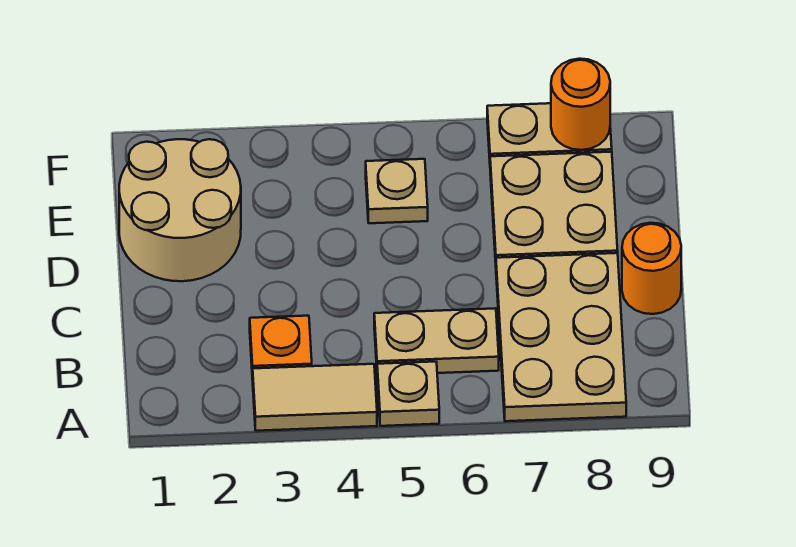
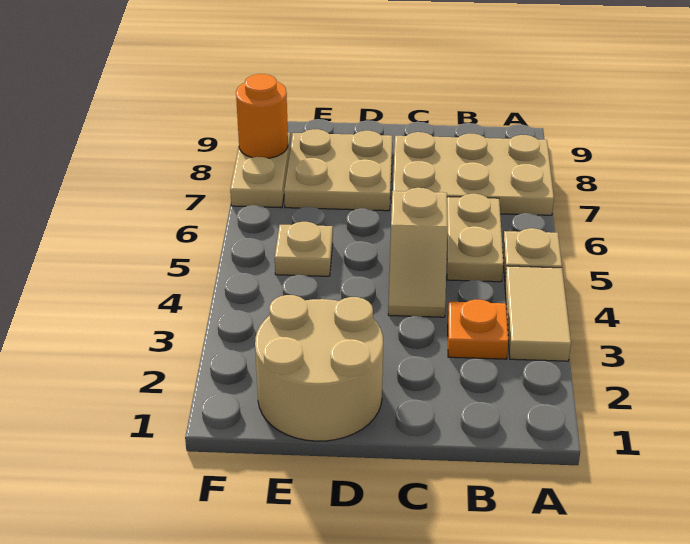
none -> tan 1x2 slope [388,188,448,317]
orange 1x1 round brick [622,223,681,314] -> none

